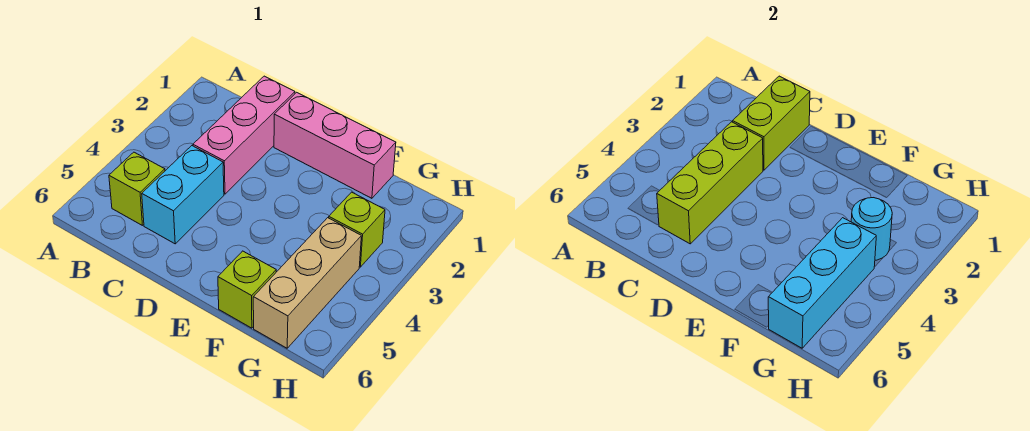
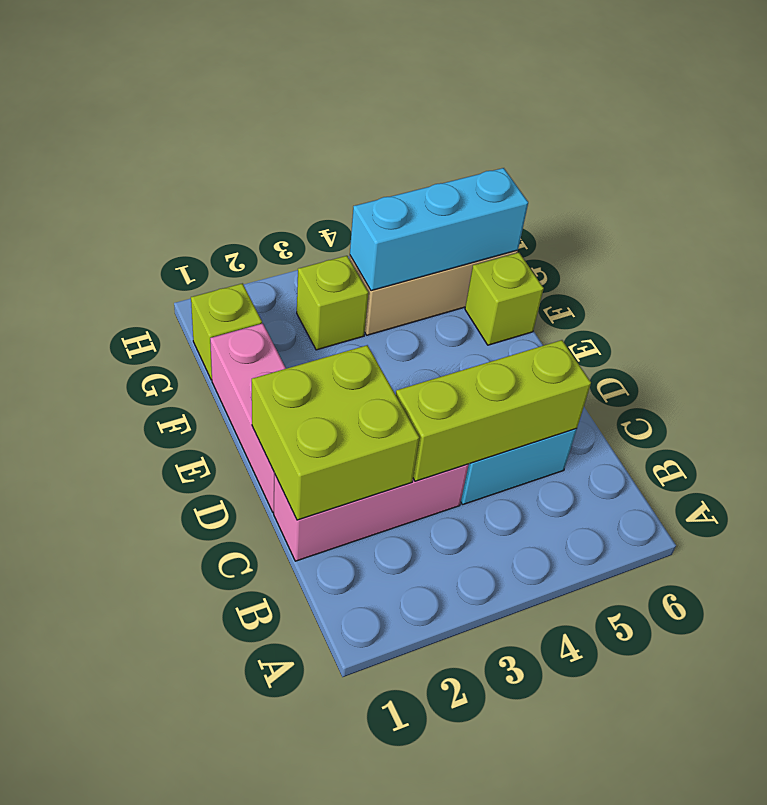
lime 1x1 brick [109,152,165,226] -> lime 1x1 brick moved to [191,283,262,380]
lime 1x2 brick [733,76,810,170] -> lime 2x2 brick [252,345,419,520]
cyan 1x1 round brick [851,198,892,260] -> none

